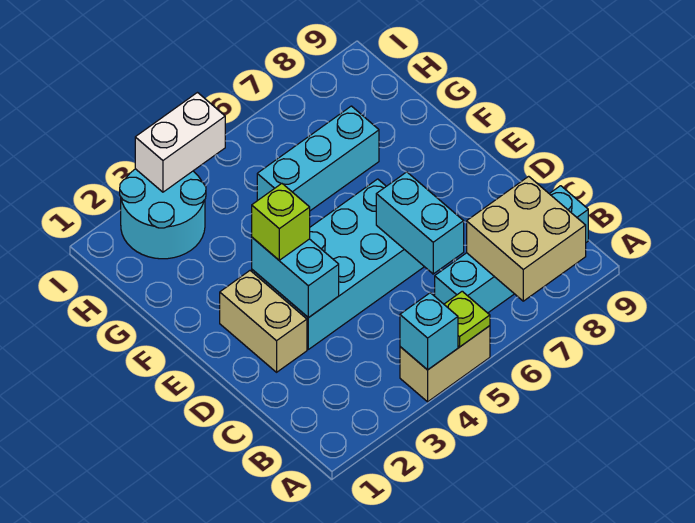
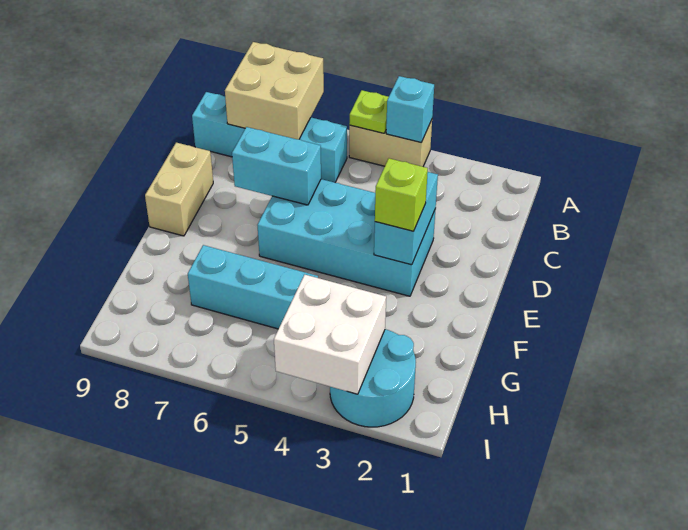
cyan 1x2 brick [376,172,464,274] -> cyan 1x2 brick turned to [232,127,321,205]
tan 1x2 brick [220,271,307,372] -> tan 1x2 brick moved to [145,143,213,236]
white 1x2 brick [135,93,225,192] -> white 2x2 brick [274,275,386,394]

